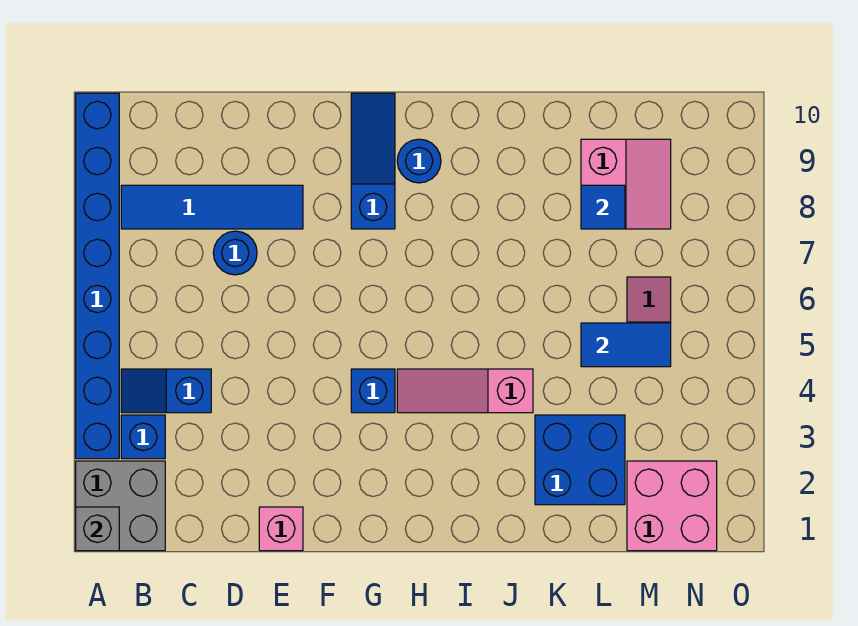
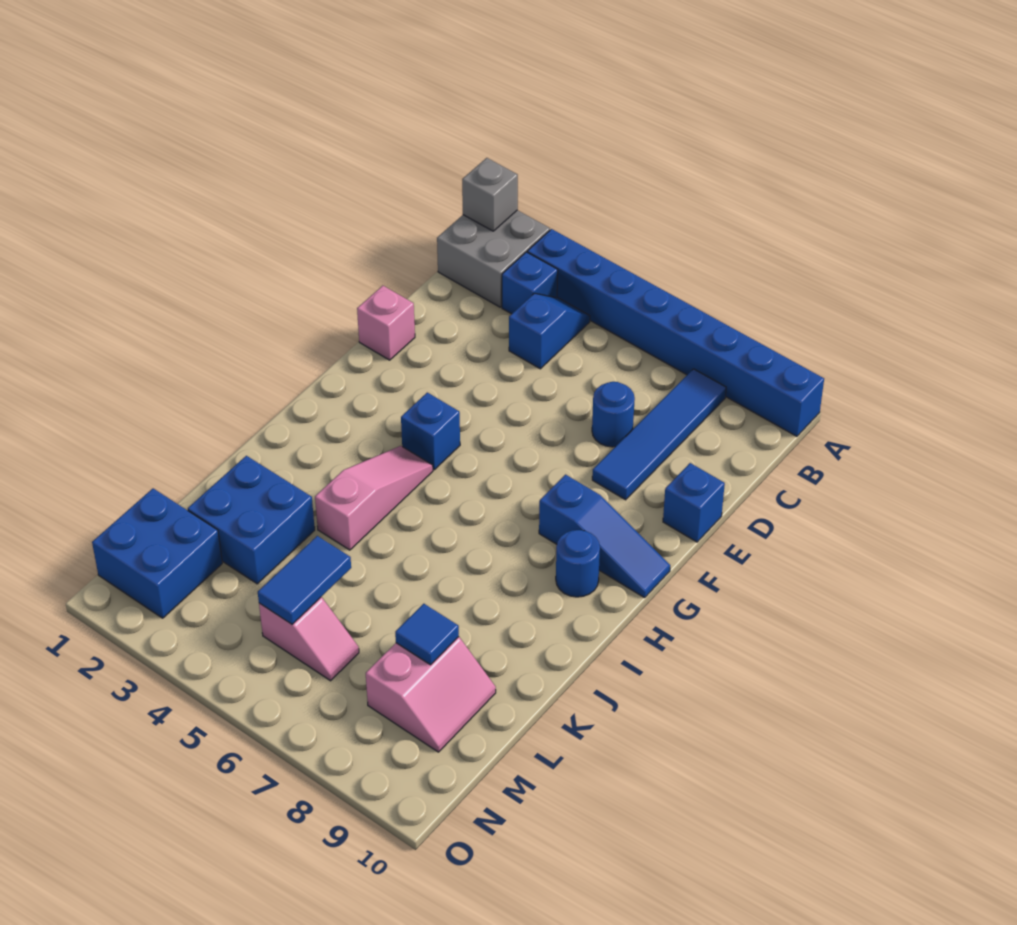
none -> blue 1x1 brick [663,463,725,542]
pink 2x2 slope [581,139,671,229] -> pink 2x2 slope turned to [366,637,496,752]
pink 2x2 brick [627,461,717,551] -> blue 2x2 brick [92,489,222,618]

